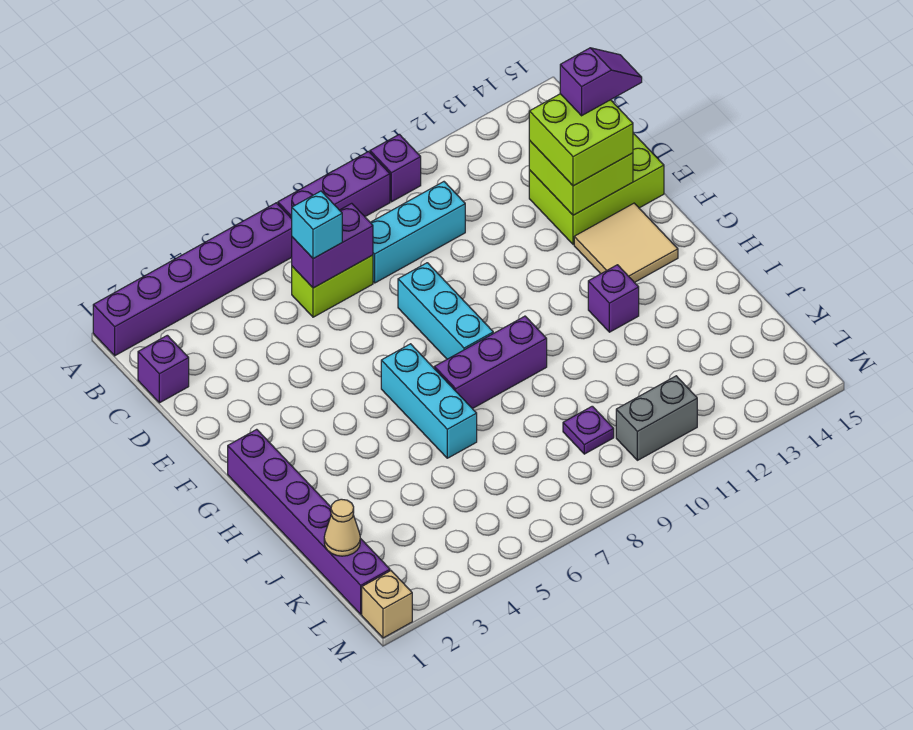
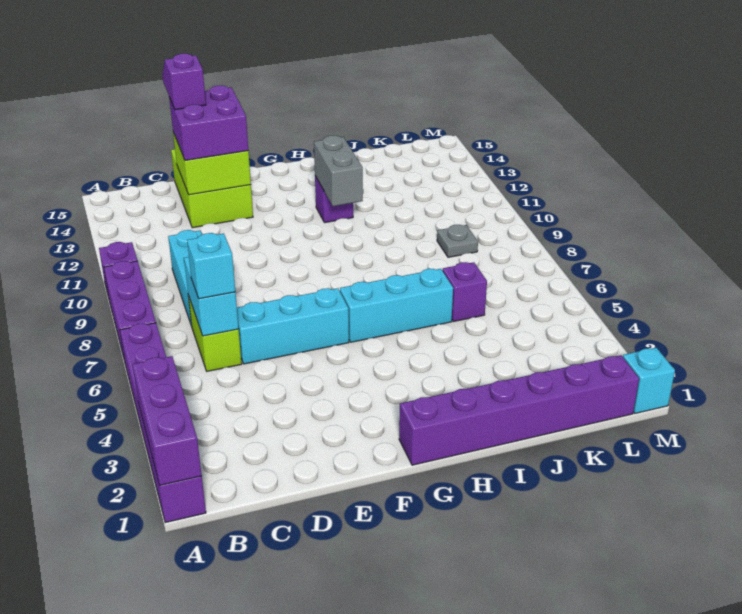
purple 1x1 brick [138,335,189,403] -> purple 1x1 brick moved to [442,262,487,322]
purple 1x2 brick [292,203,373,288] -> cyan 1x2 brick [184,257,239,336]
lime 2x2 brick [529,94,633,186] -> purple 2x2 brick [169,86,248,160]
cyan 1x3 brick [398,263,493,359] -> cyan 1x3 brick moved to [237,288,349,364]
tan 2x2 tile [574,203,678,283] -> none
purple 1x3 brick [434,316,547,409] -> purple 1x3 brick moved to [132,356,202,485]
tan 1x1 cone [324,499,360,556] -> none
purple 1x1 plate [563,406,614,454] -> grey 1x1 plate [437,225,478,257]
grey 1x2 brick [616,376,697,460] -> grey 1x2 brick moved to [314,136,363,206]
tan 1x1 brick [362,571,412,638] -> cyan 1x1 brick [623,348,675,413]

